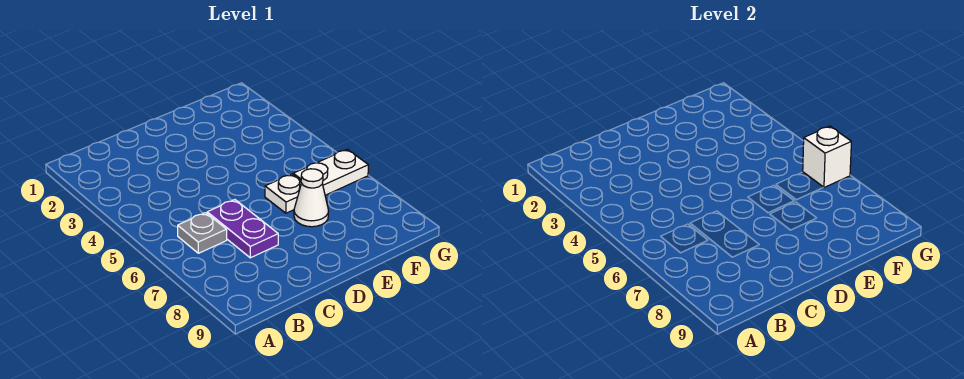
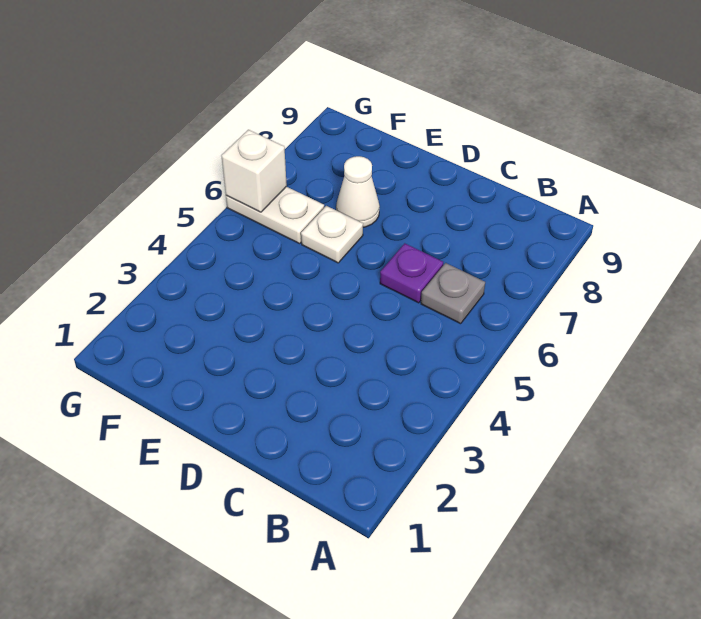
purple 1x2 plate [207,200,278,258] -> purple 1x1 plate [380,243,443,303]

